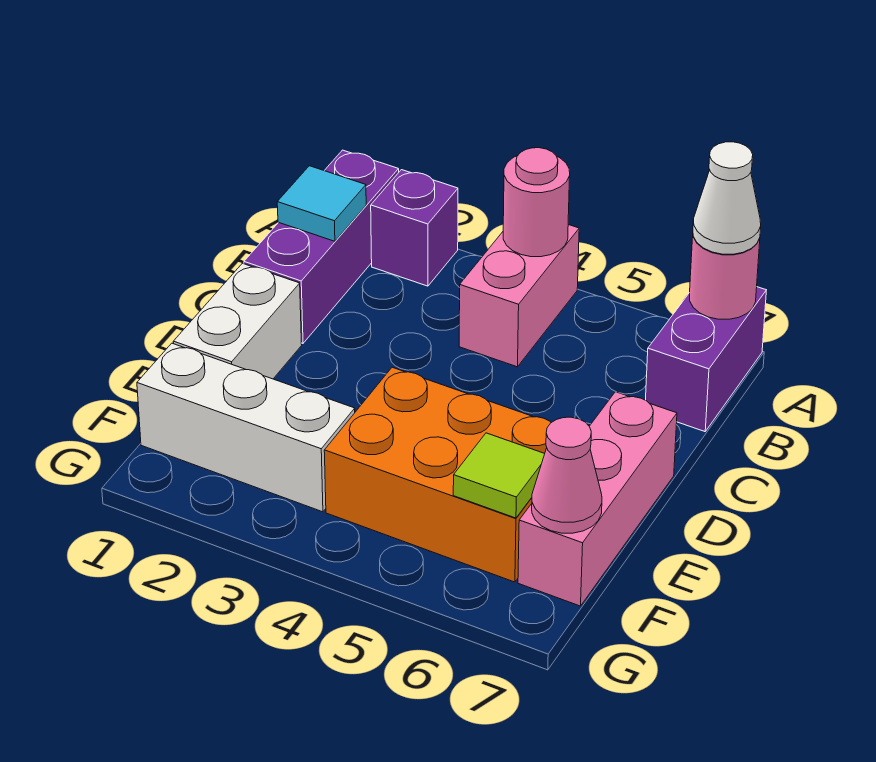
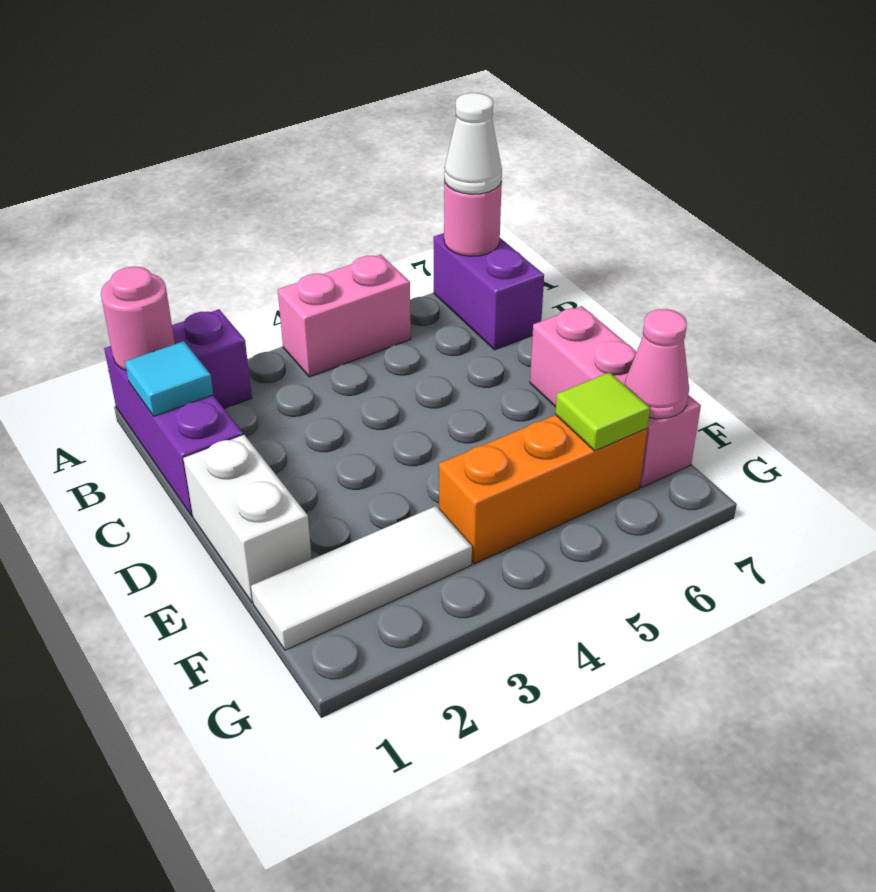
pink 1x2 brick [459,225,579,367] -> pink 1x2 brick turned to [278,255,411,377]
pink 1x1 round brick [503,148,570,257] -> pink 1x1 round brick moved to [101,267,175,370]
orange 2x3 brick [324,367,551,582] -> orange 1x3 brick [439,415,647,564]
white 1x3 brick [137,343,355,512] -> white 1x3 tile [251,506,472,650]

